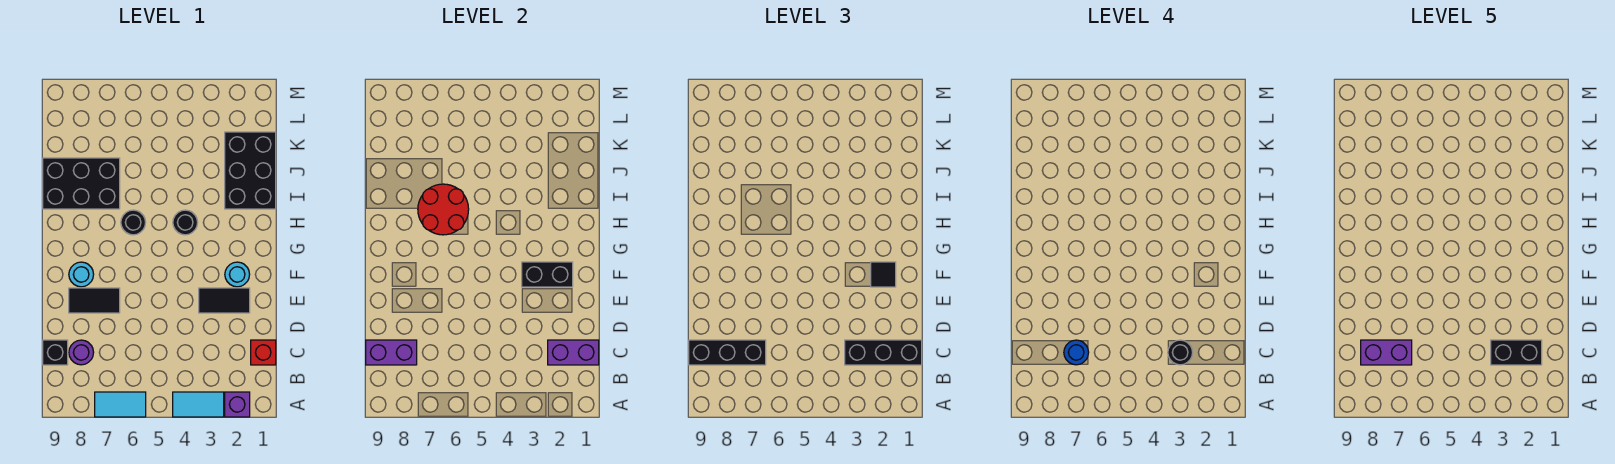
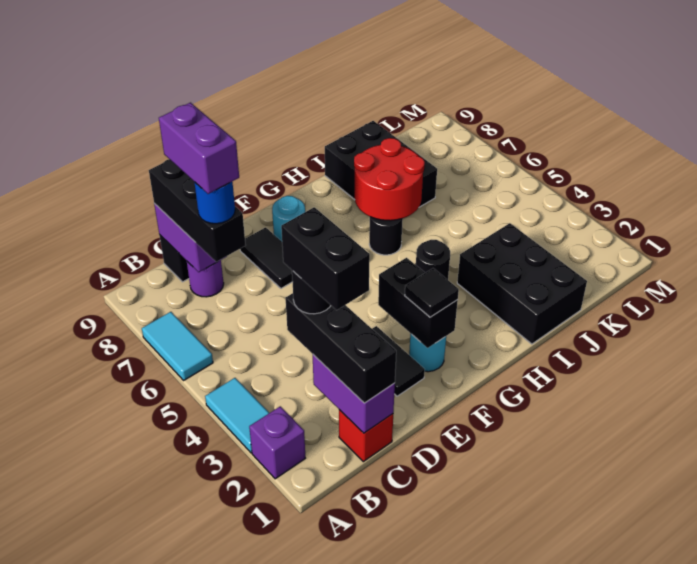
black 2x3 brick [225,132,276,209] -> black 2x3 brick turned to [457,223,587,344]

